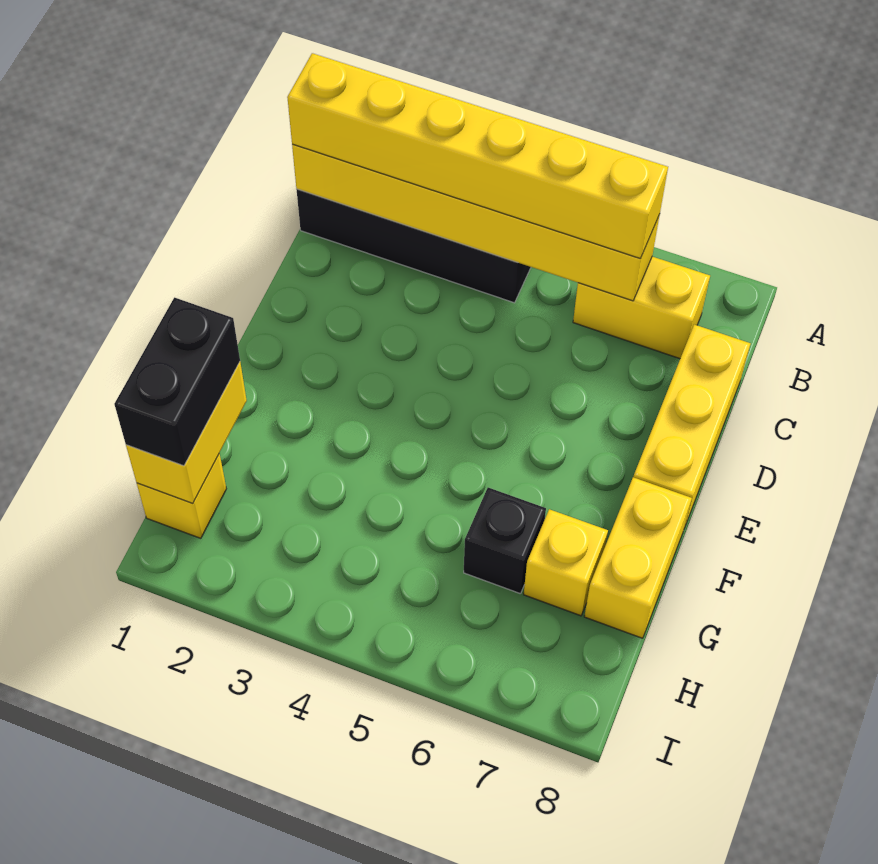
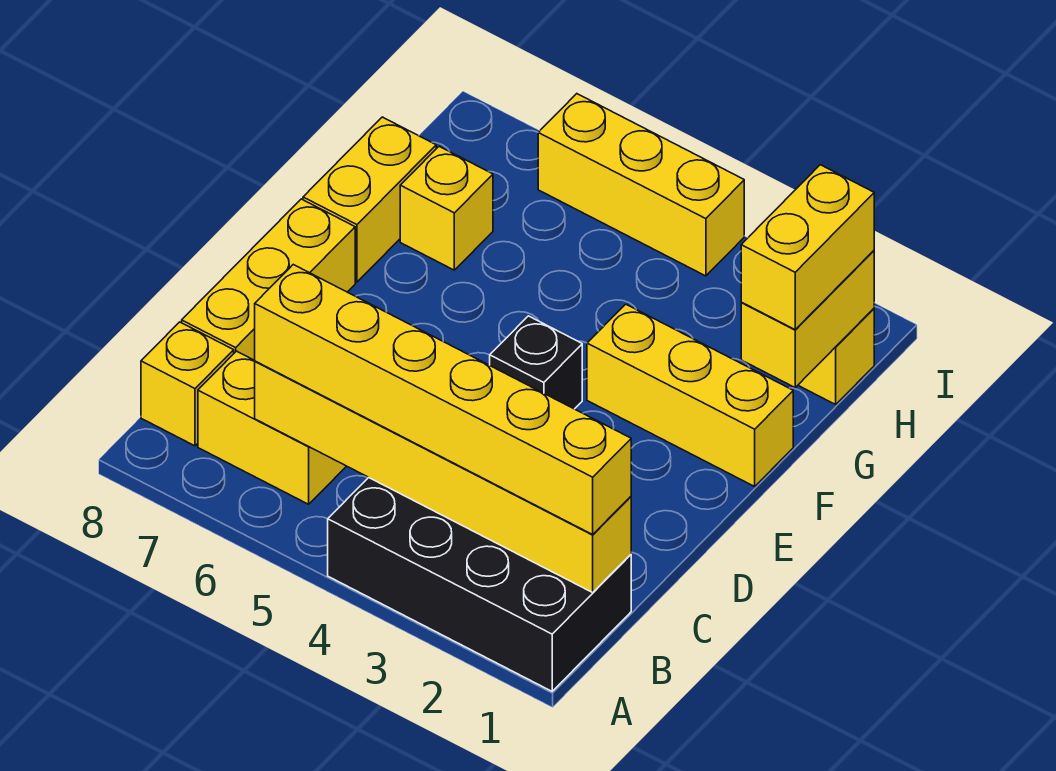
none -> yellow 1x1 brick [141,322,234,446]
none -> yellow 1x3 brick [587,304,793,486]
black 1x2 brick [114,298,240,466] -> yellow 1x2 brick [741,165,874,329]
black 1x1 brick [464,488,546,594] -> black 1x1 brick moved to [490,316,582,409]
none -> yellow 1x3 brick [538,94,744,276]

